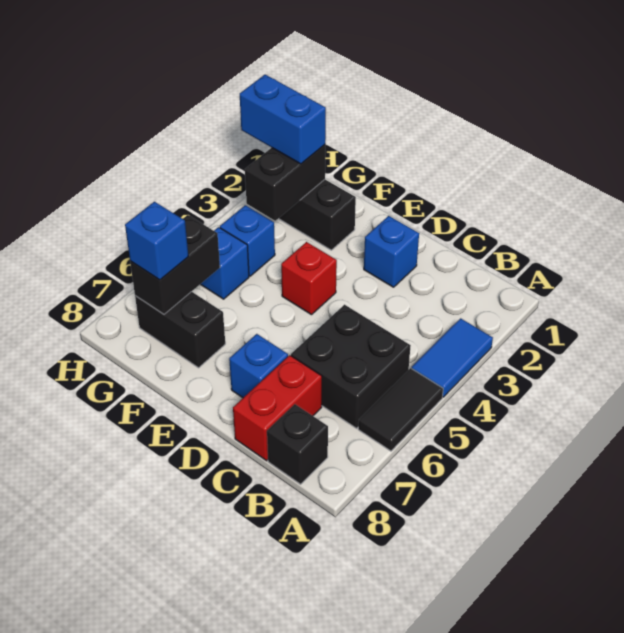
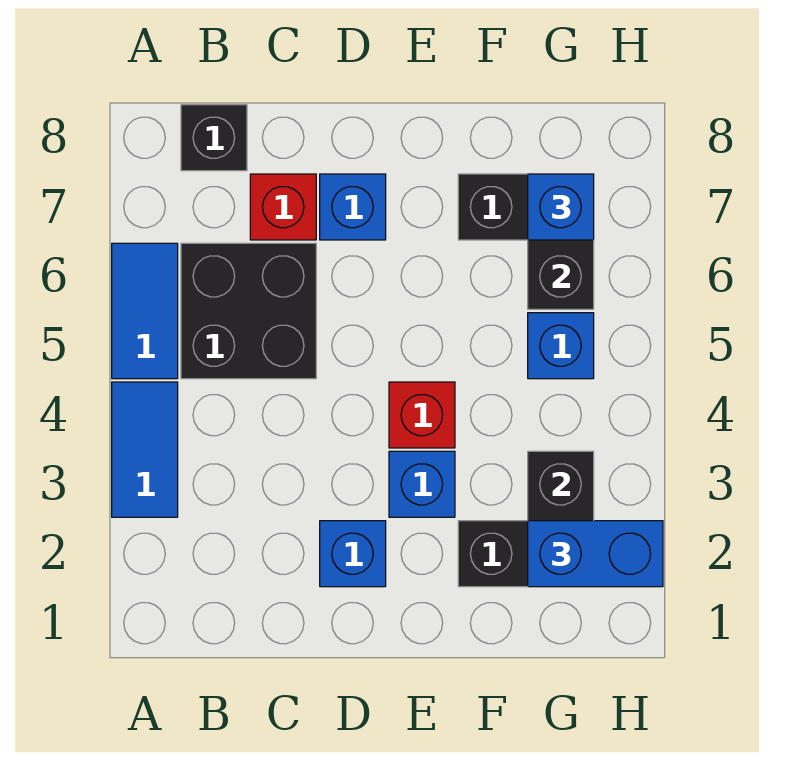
black 1x2 tile [358,368,443,451] -> blue 1x2 tile [112,243,178,379]
red 1x2 brick [233,355,322,461] -> red 1x1 brick [250,174,316,240]
blue 1x1 brick [220,205,275,276] -> blue 1x1 brick moved to [389,451,455,517]

